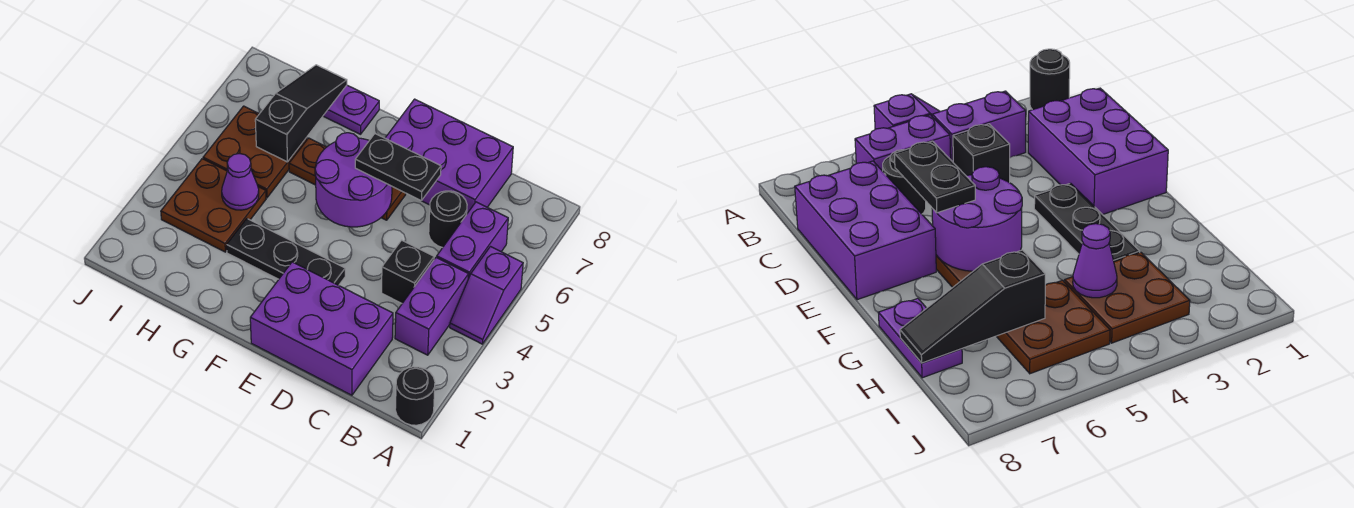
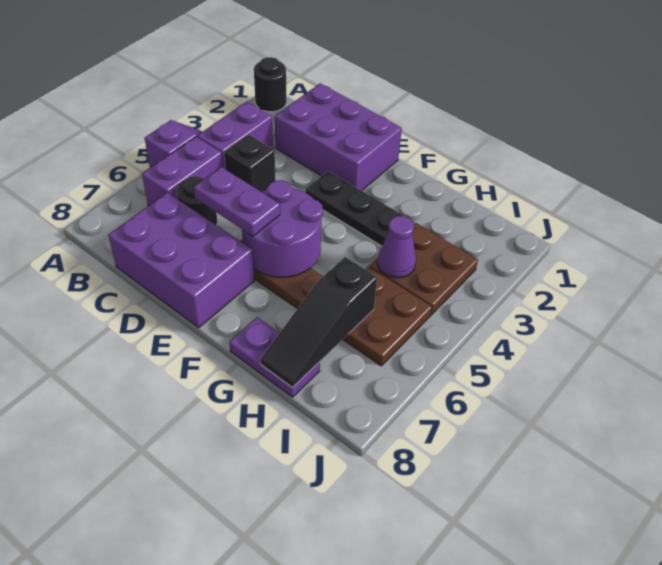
black 1x2 plate [355,134,441,201] -> purple 1x2 plate [194,167,280,236]

